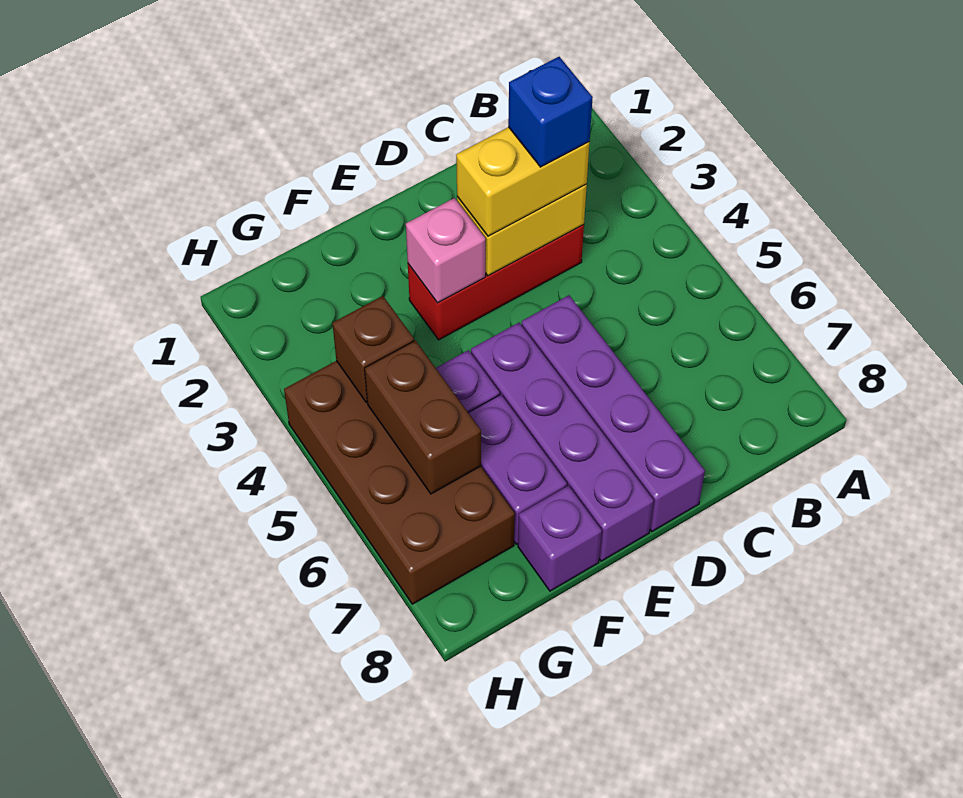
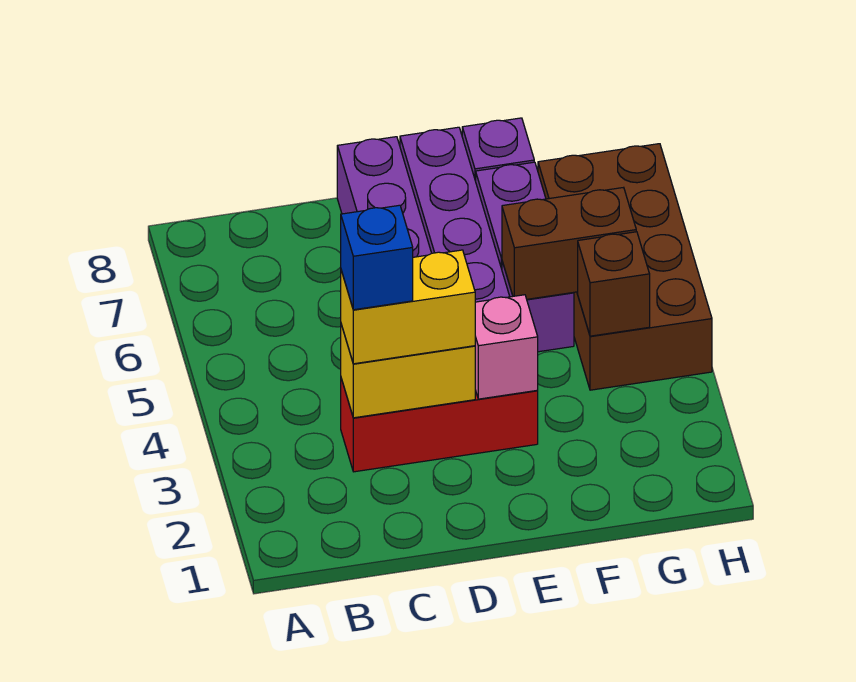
brown 1x2 brick [365,341,481,494] -> brown 1x2 brick turned to [502,187,636,299]

